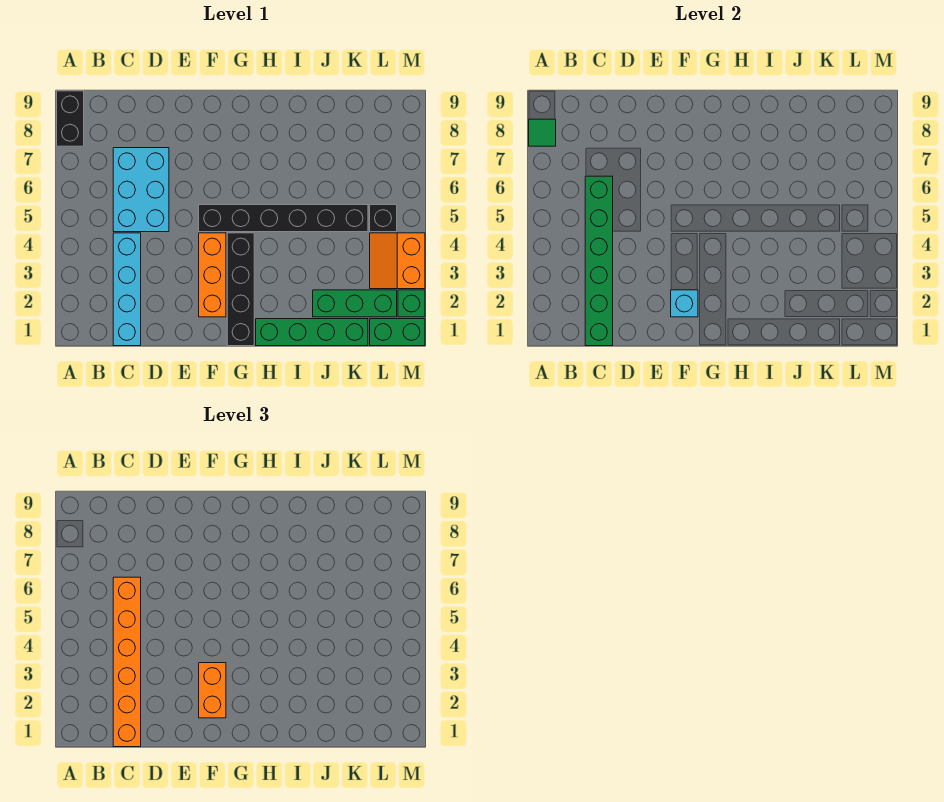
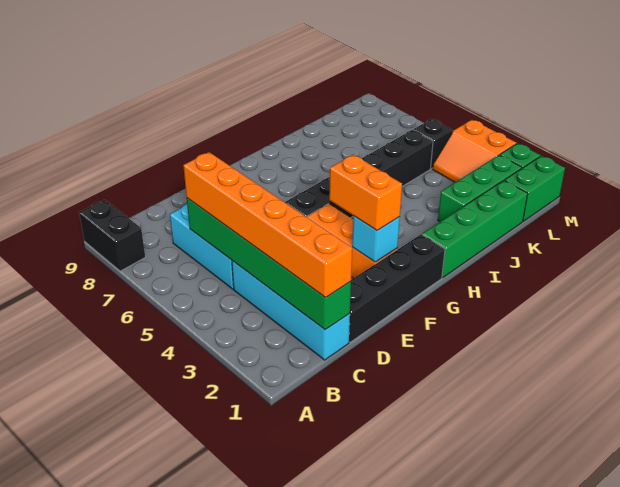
green 1x1 tile [529,119,556,146] -> none
black 1x4 brick [227,233,254,346] -> black 1x4 brick turned to [349,234,445,342]

